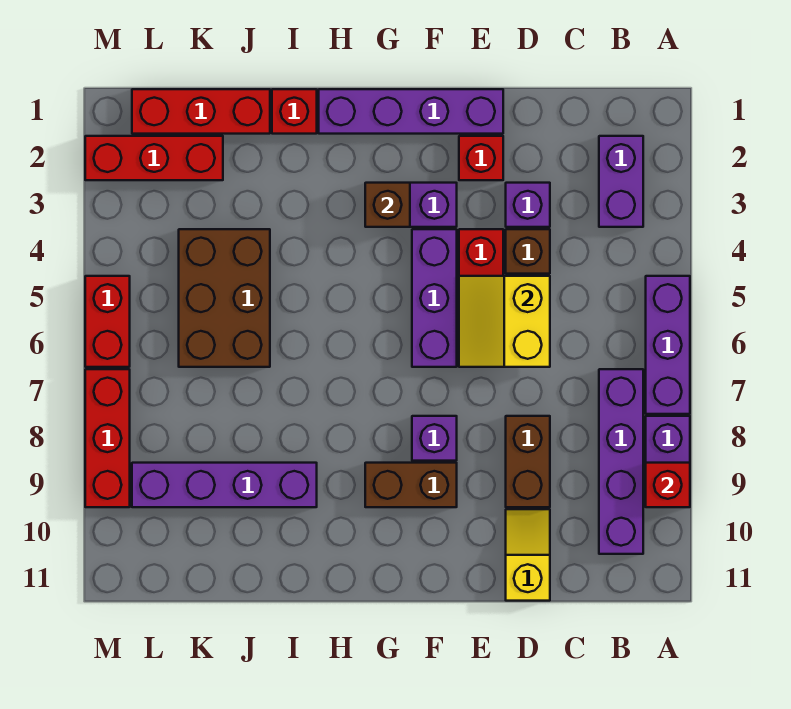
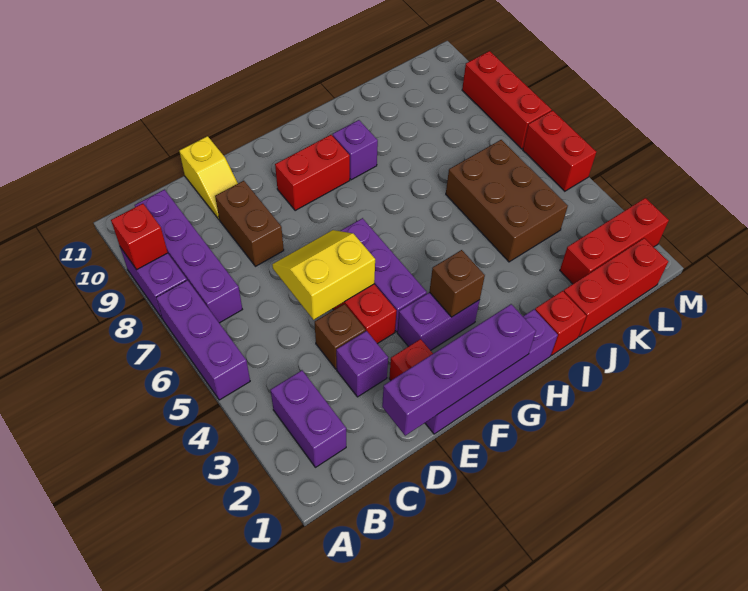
yellow 2x2 slope [459,276,550,367] -> yellow 2x2 slope turned to [272,230,375,320]
purple 1x1 brick [412,416,457,461] -> purple 1x1 brick moved to [333,120,378,180]
brown 1x2 brick [365,463,457,507] -> red 1x2 brick [275,135,350,211]
purple 1x4 brick [132,463,317,507] -> purple 1x4 brick moved to [382,304,536,436]

